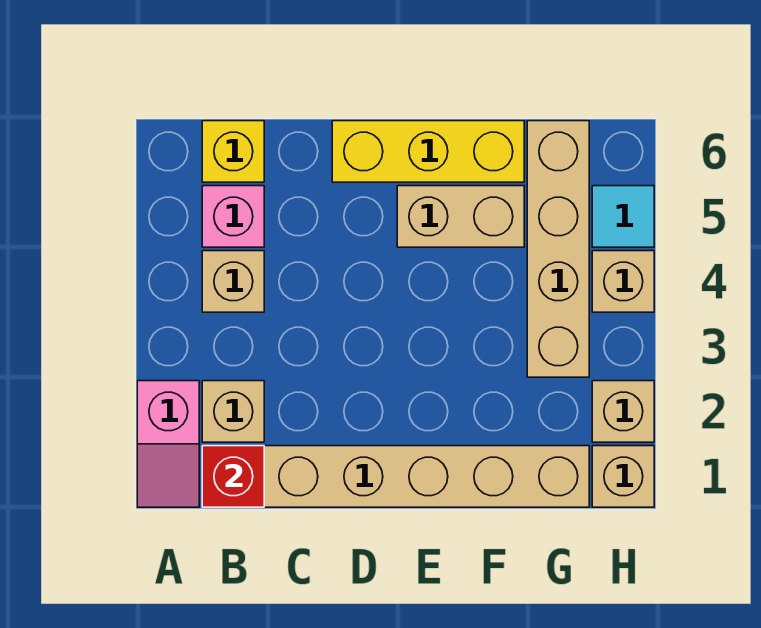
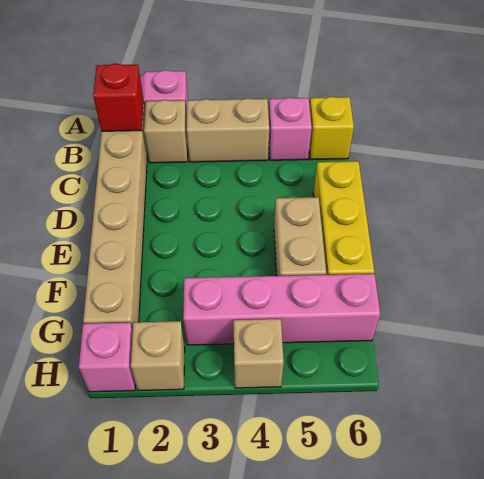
tan 1x1 brick [202,251,264,312] -> tan 1x2 brick [186,98,269,162]
tan 1x4 brick [527,121,589,377] -> pink 1x4 brick [183,274,380,345]
tan 1x1 brick [592,446,654,507] -> pink 1x1 brick [79,322,136,392]
cyan 1x1 tile [592,186,654,247] -> none

